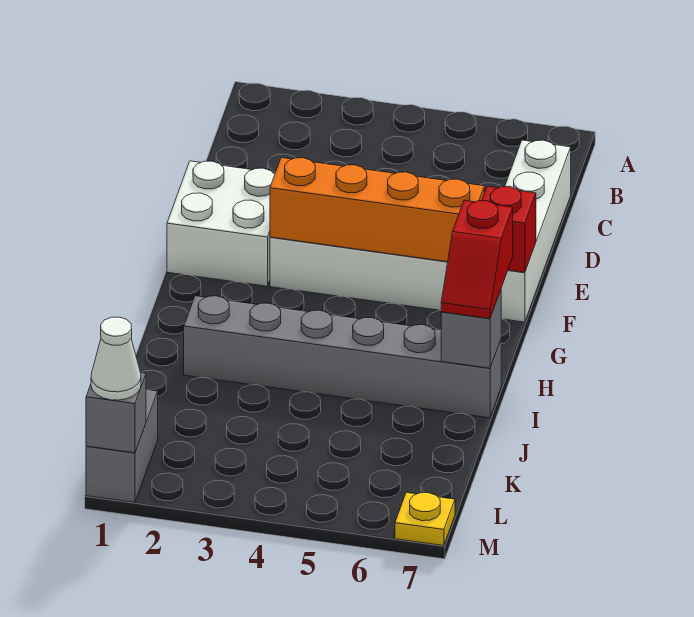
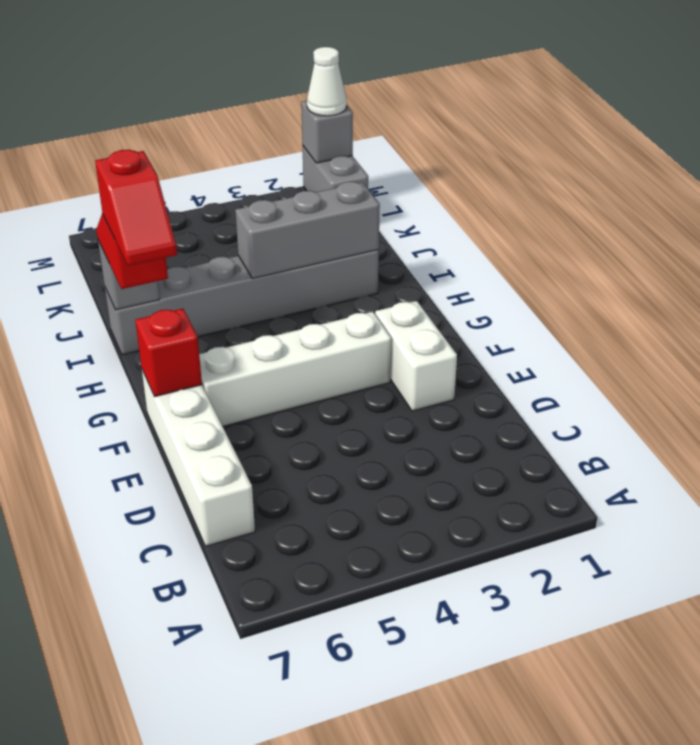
white 2x2 brick [167,161,275,286] -> white 1x2 brick [375,301,457,411]
orange 1x4 brick [270,158,484,262] -> none
none -> red 1x2 slope [95,150,177,266]
none -> grey 1x3 brick [235,182,380,278]
yellow 1x1 plate [395,492,455,546] -> none

